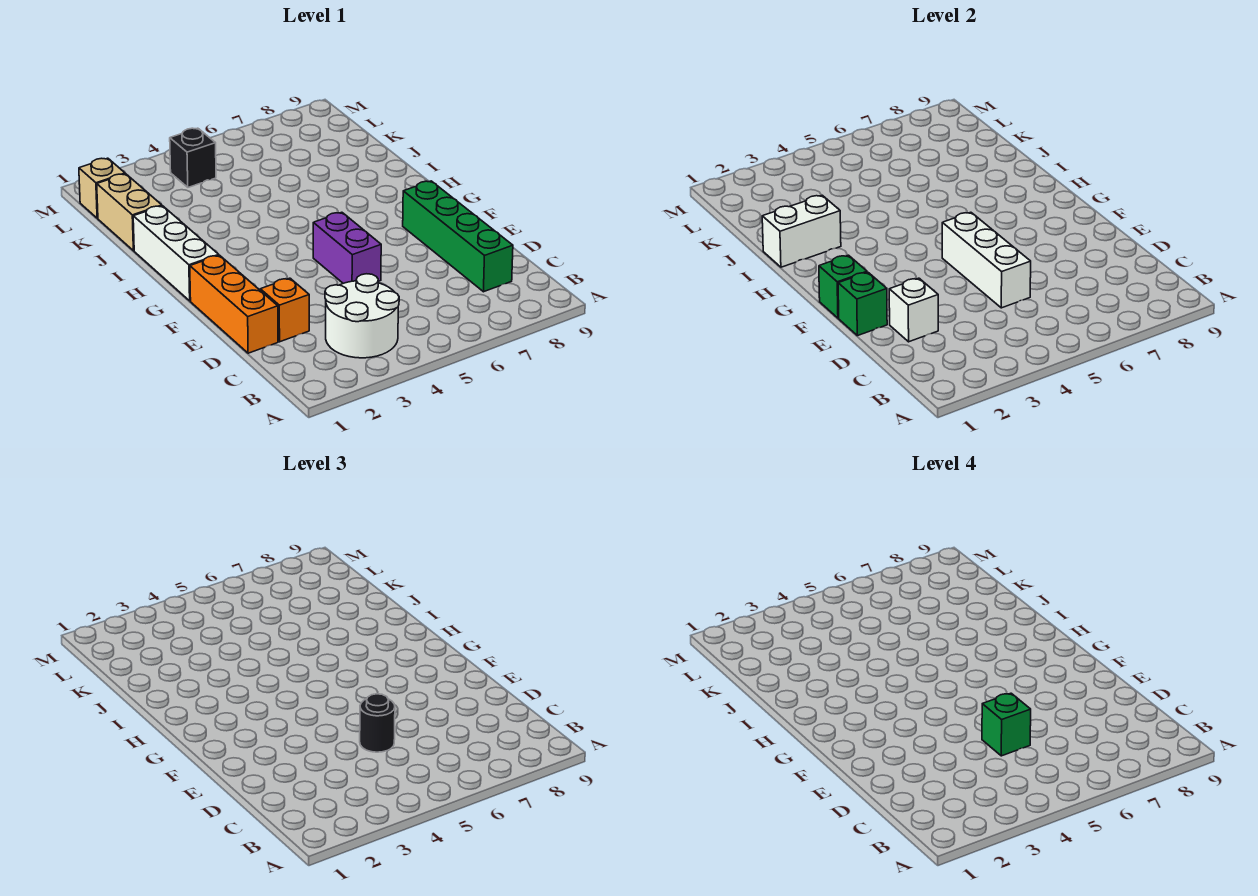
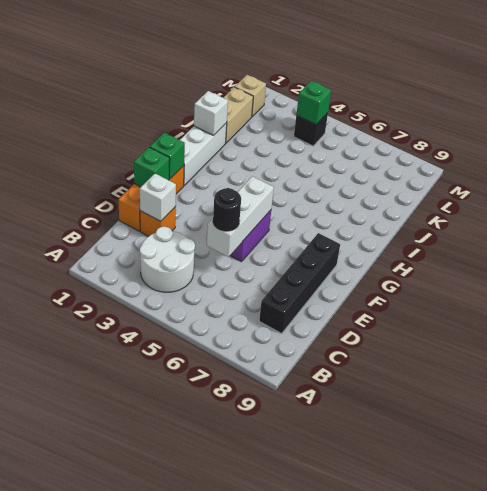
green 1x4 brick [403,181,513,292] -> black 1x4 brick [259,233,340,333]
green 1x1 brick [982,693,1031,756] -> green 1x1 brick moved to [296,81,331,125]
white 1x2 brick [762,195,841,267] -> white 1x1 brick [194,91,228,135]

